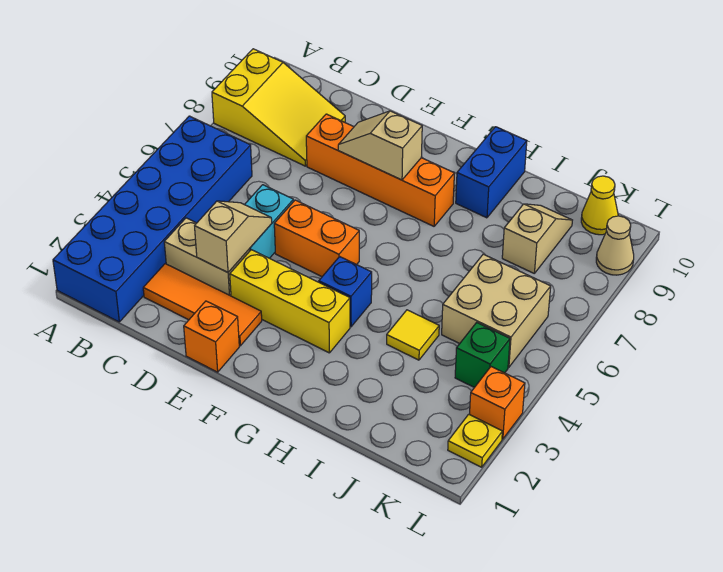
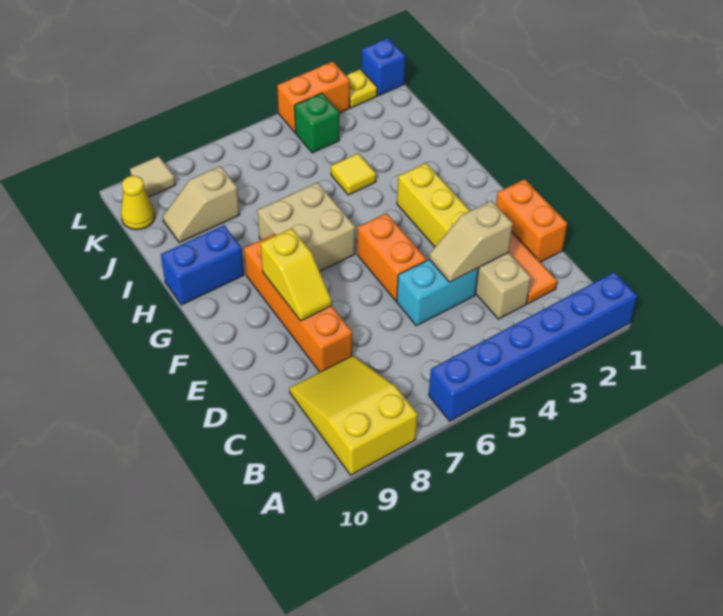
blue 2x6 brick [53,116,252,322] -> blue 1x6 brick [429,272,637,421]
orange 1x1 brick [184,301,239,372] -> orange 1x2 brick [496,179,567,262]
tan 1x2 slope [338,111,422,180] -> yellow 1x2 slope [261,228,332,321]
blue 1x1 brick [319,257,372,327] -> blue 1x1 brick moved to [362,38,405,96]
tan 2x2 brick [442,254,551,367] -> tan 2x2 brick moved to [257,182,355,271]
orange 1x1 brick [470,367,525,439] -> orange 1x2 brick [277,62,350,133]
tan 1x1 cone [596,216,634,275] -> tan 1x1 tile [130,156,175,197]

